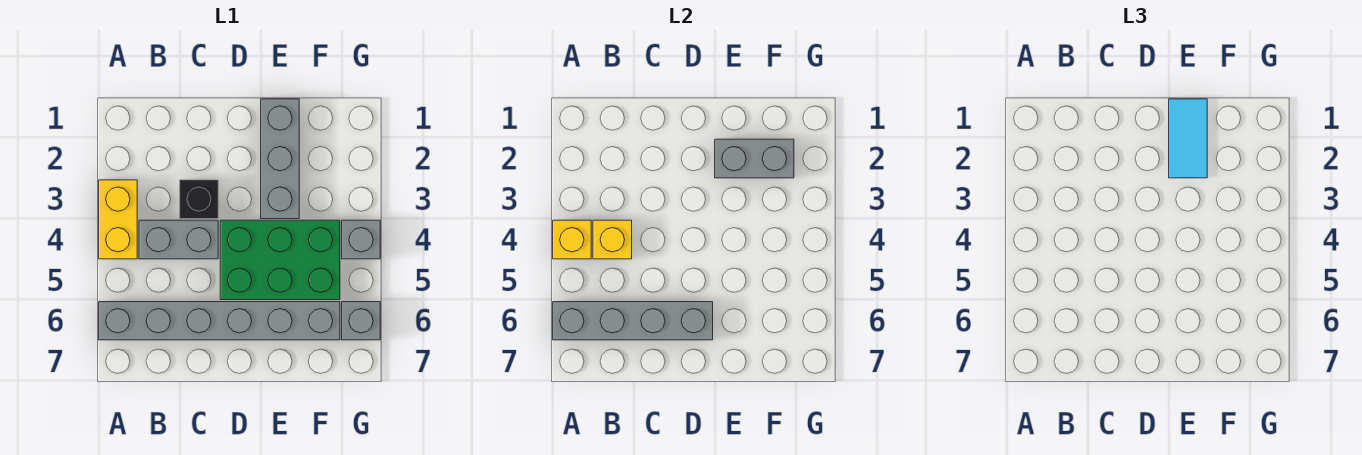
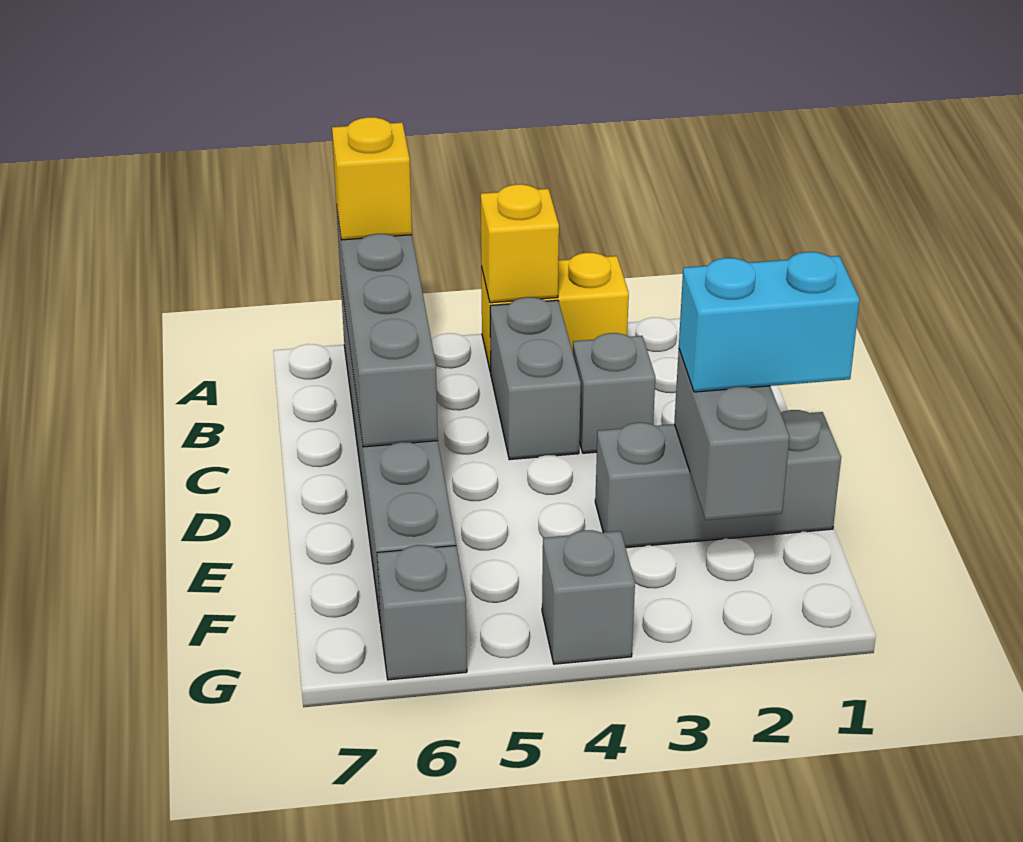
yellow 1x1 brick [593,220,632,259] -> yellow 1x1 brick moved to [332,117,412,240]
black 1x1 brick [180,180,218,219] -> grey 1x1 brick [573,333,655,453]
green 2x3 brick [220,220,340,300] -> none
cyan 1x2 tile [1169,99,1207,178] -> cyan 1x2 brick [679,252,860,392]

